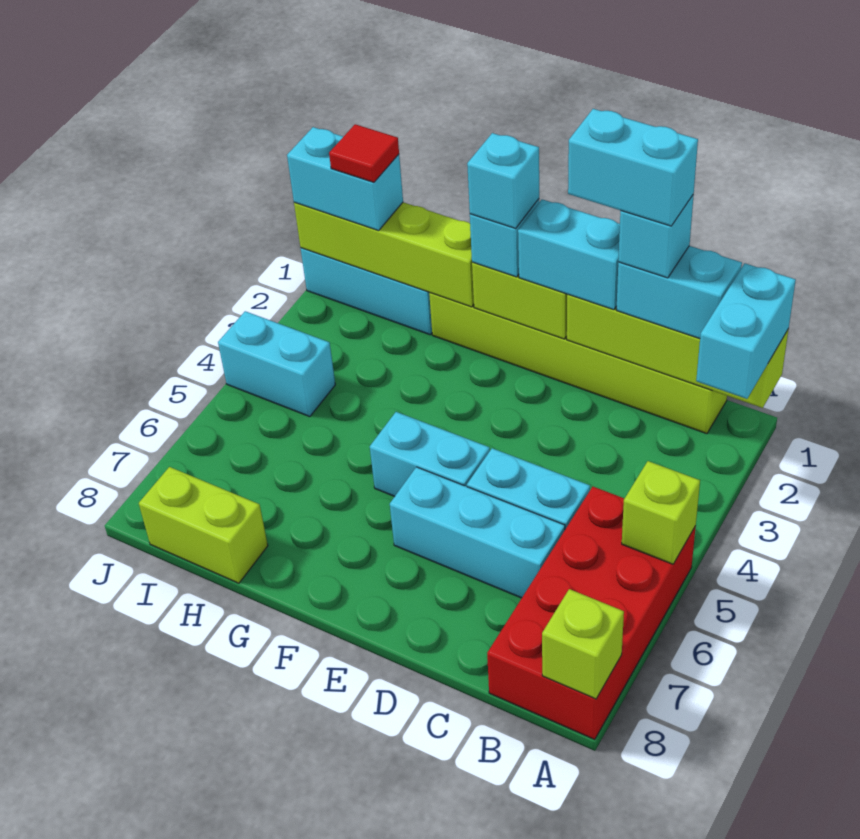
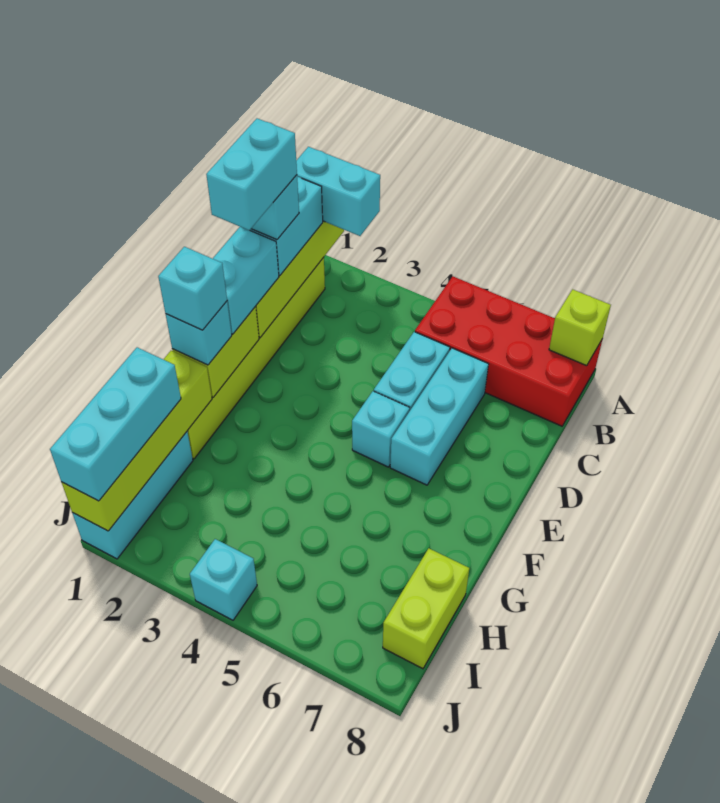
lime 1x1 brick [622,461,700,564] -> none
cyan 1x2 brick [370,412,490,497] -> cyan 1x1 brick [352,391,410,467]
cyan 1x2 brick [287,127,403,231] -> cyan 1x3 brick [50,347,181,501]
red 1x1 tile [329,124,399,182] -> none
cyan 1x2 brick [218,311,335,417] -> cyan 1x1 brick [190,539,257,620]

